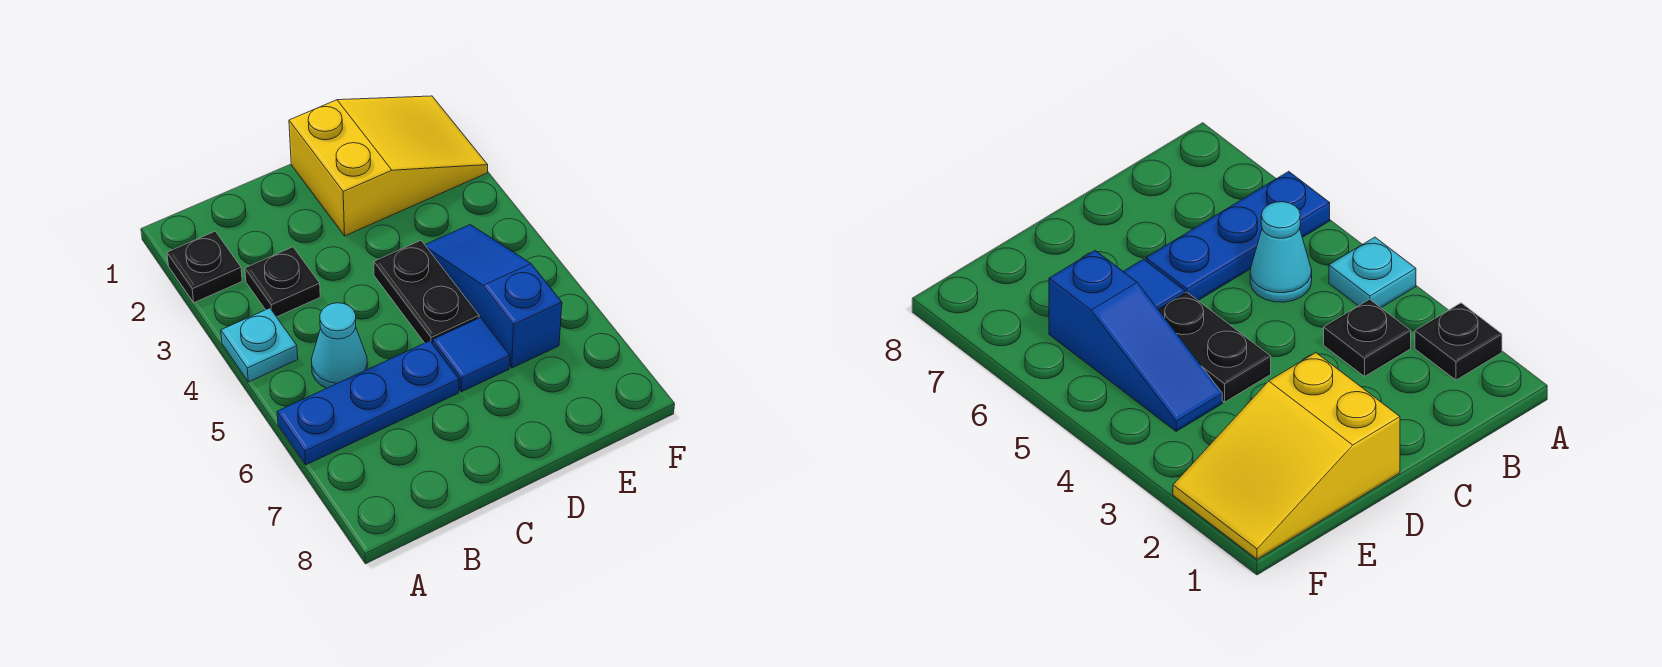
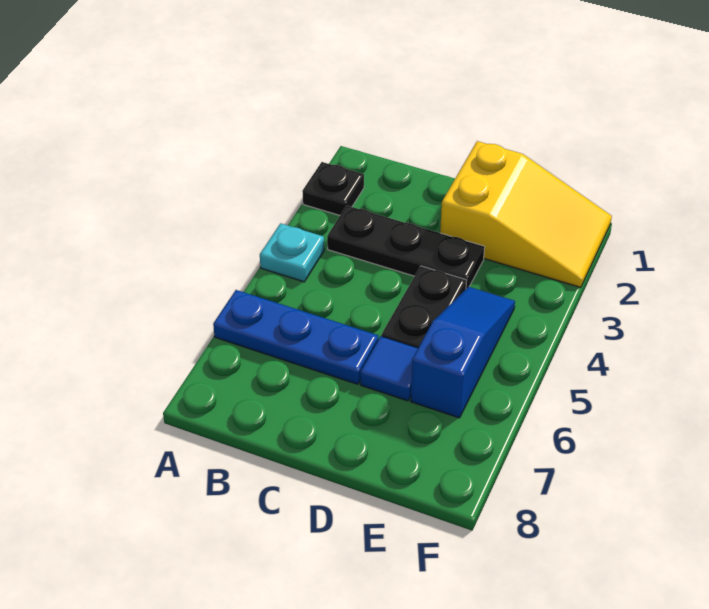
black 1x1 plate [245,247,320,317] -> black 1x3 plate [327,206,485,289]
cyan 1x1 cone [311,303,367,388] -> none

